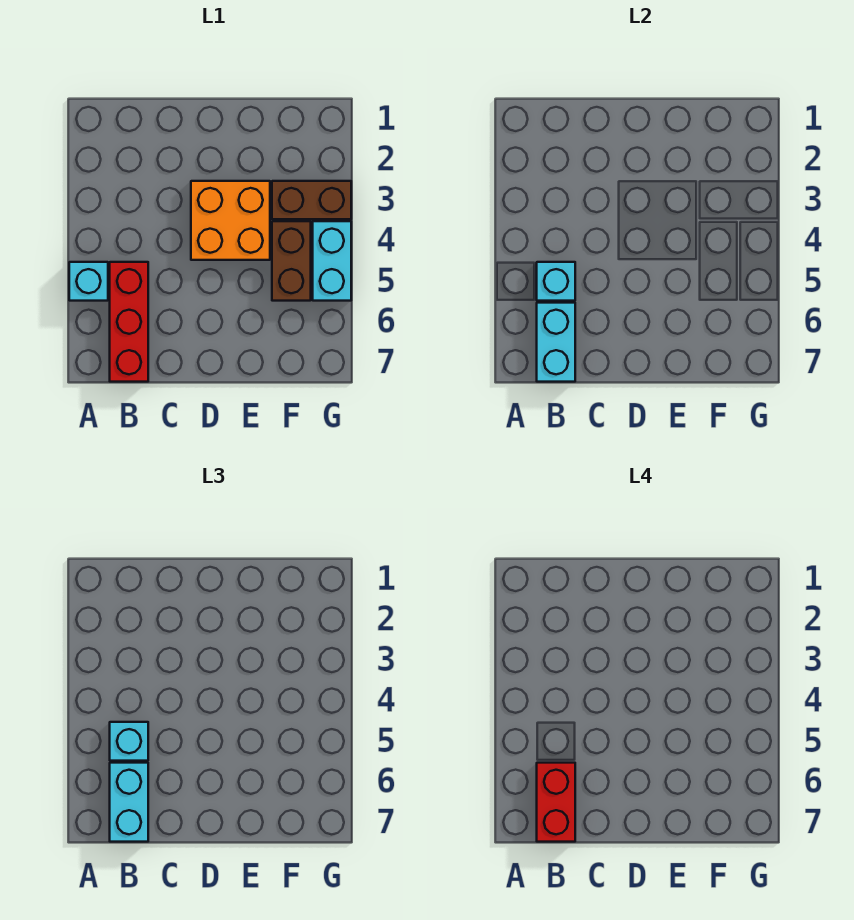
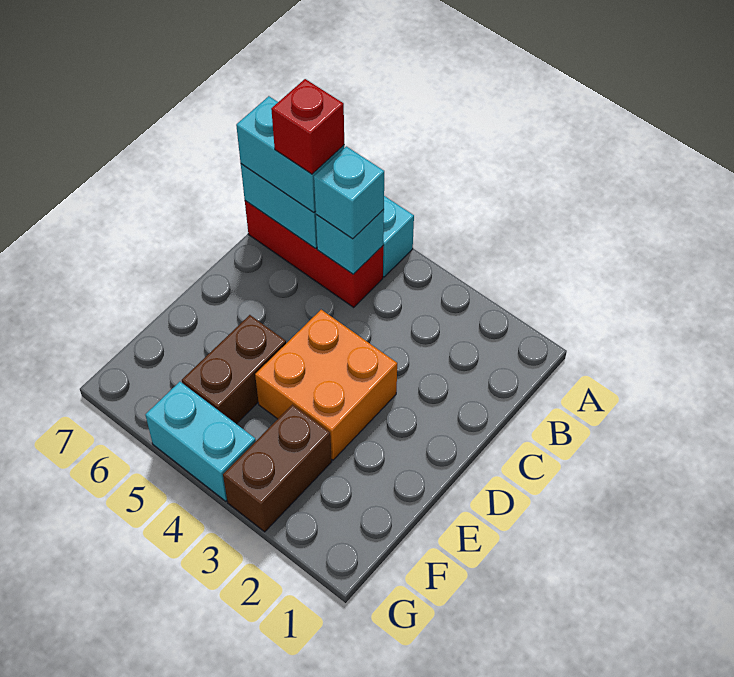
red 1x2 brick [537,763,575,842] -> red 1x1 brick [271,79,344,174]
brown 1x2 brick [272,221,311,301] -> brown 1x2 brick turned to [182,315,286,424]

